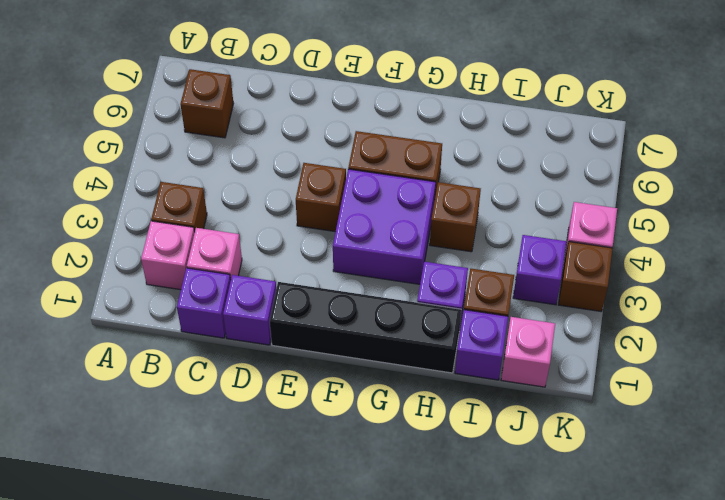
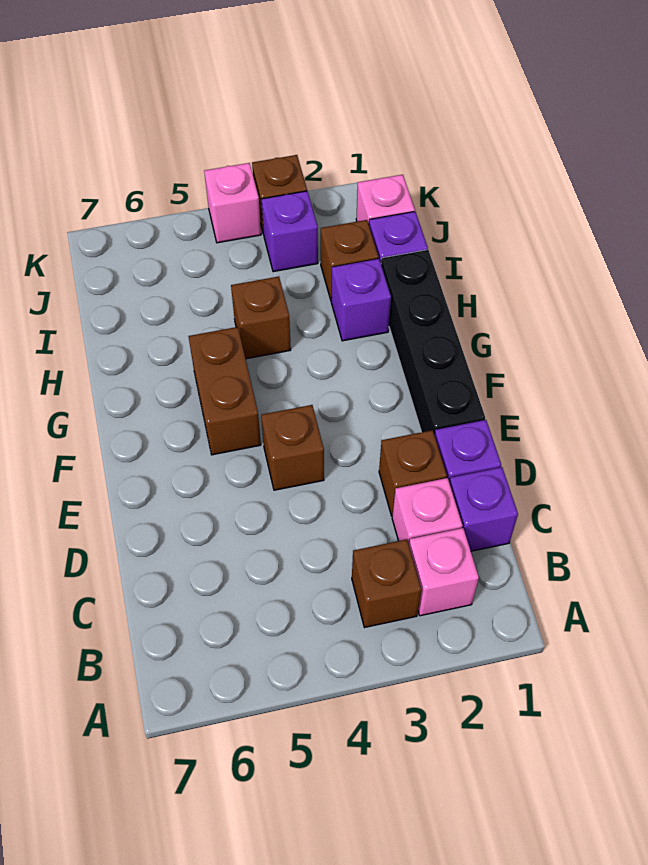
brown 1x1 brick [180,69,234,138] -> brown 1x1 brick moved to [379,430,447,516]
purple 2x2 brick [333,169,436,284] -> none

